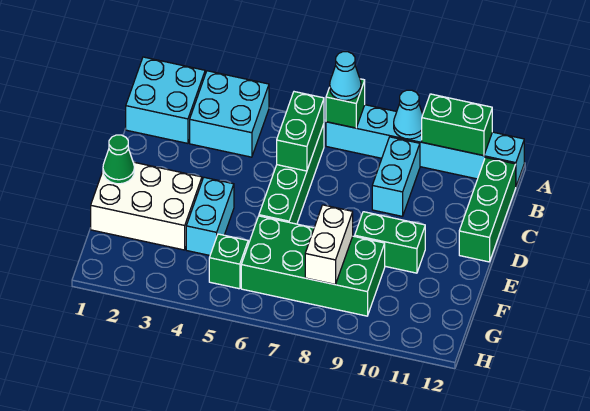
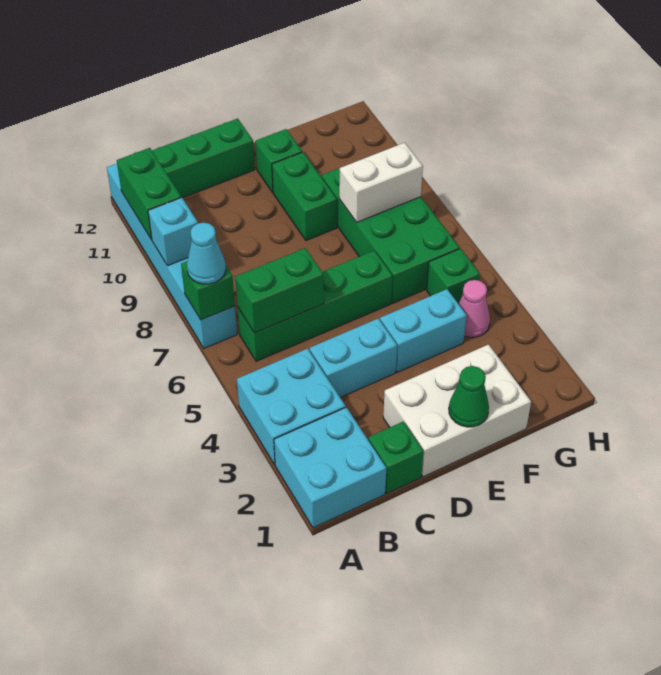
cyan 1x1 cone [394,90,423,139] -> cyan 1x1 brick [148,197,198,266]
cyan 1x2 brick [372,137,420,216] -> cyan 1x2 brick moved to [310,318,397,398]
none -> green 1x1 brick [368,422,423,493]
white 2x3 brick [91,162,202,250] -> white 2x3 brick turned to [383,345,531,477]
none -> green 1x1 brick [255,129,302,192]
none -> pink 1x1 cone [459,280,490,337]

